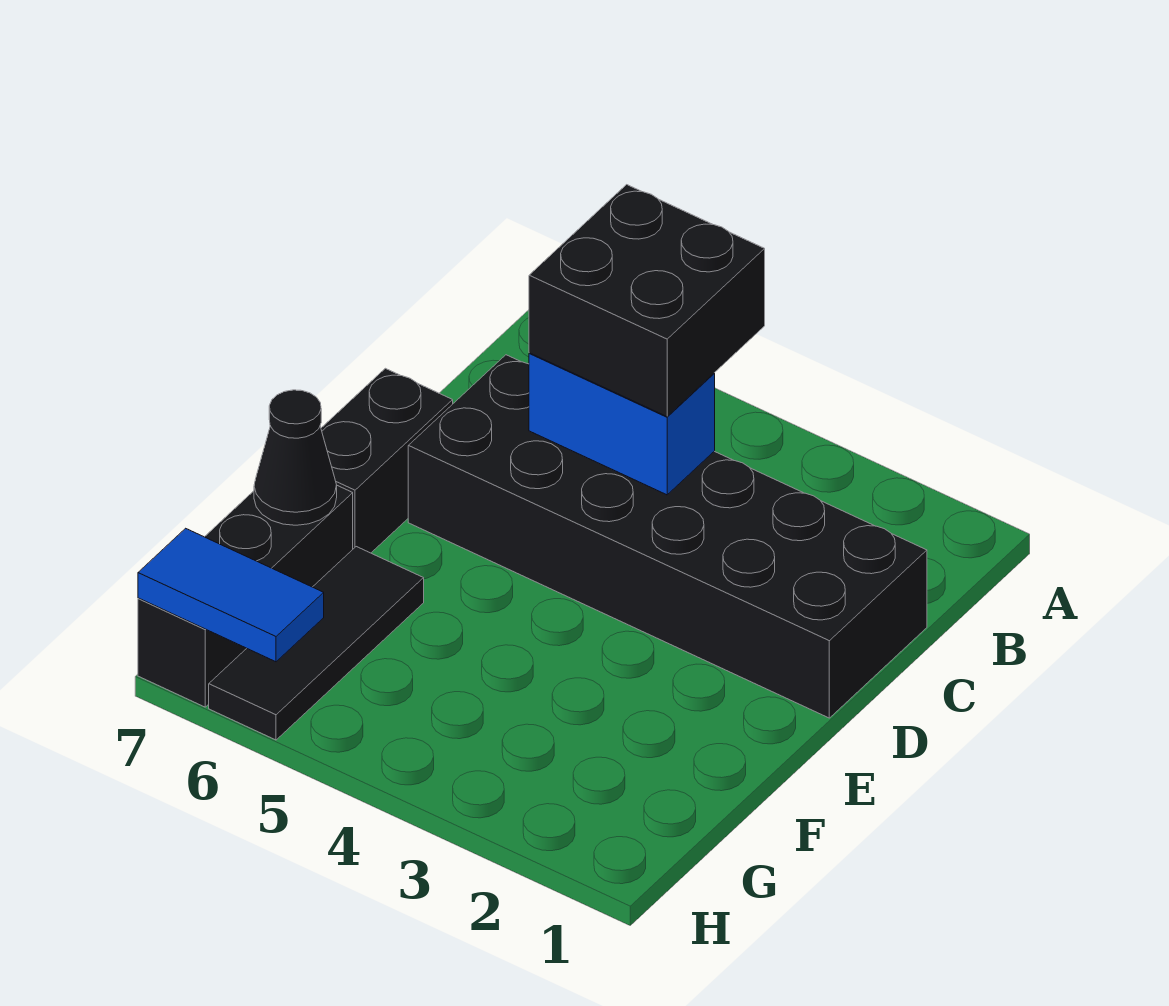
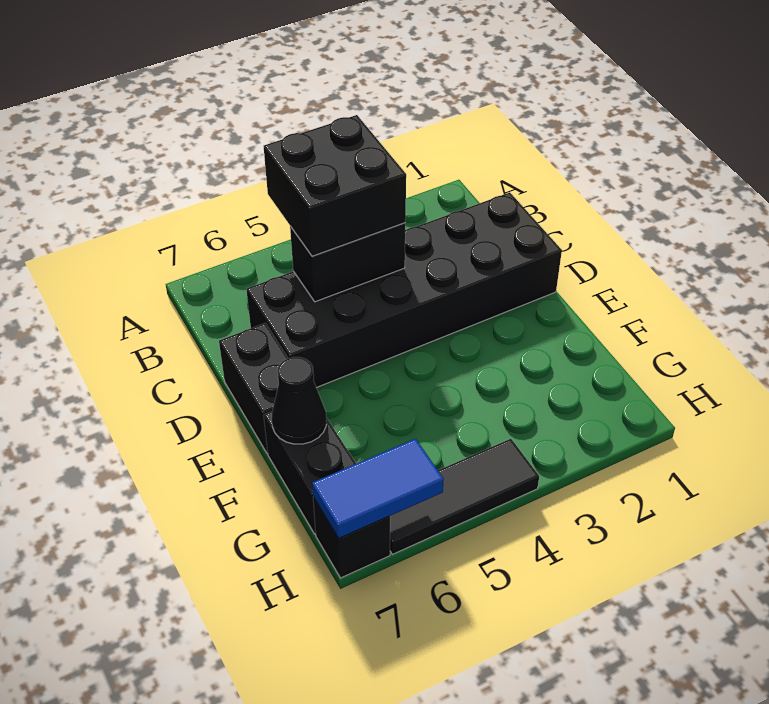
blue 1x2 brick [529,353,715,495] -> black 1x2 brick [290,223,405,302]
black 1x3 tile [209,547,424,740] -> black 1x3 tile turned to [390,439,539,554]

